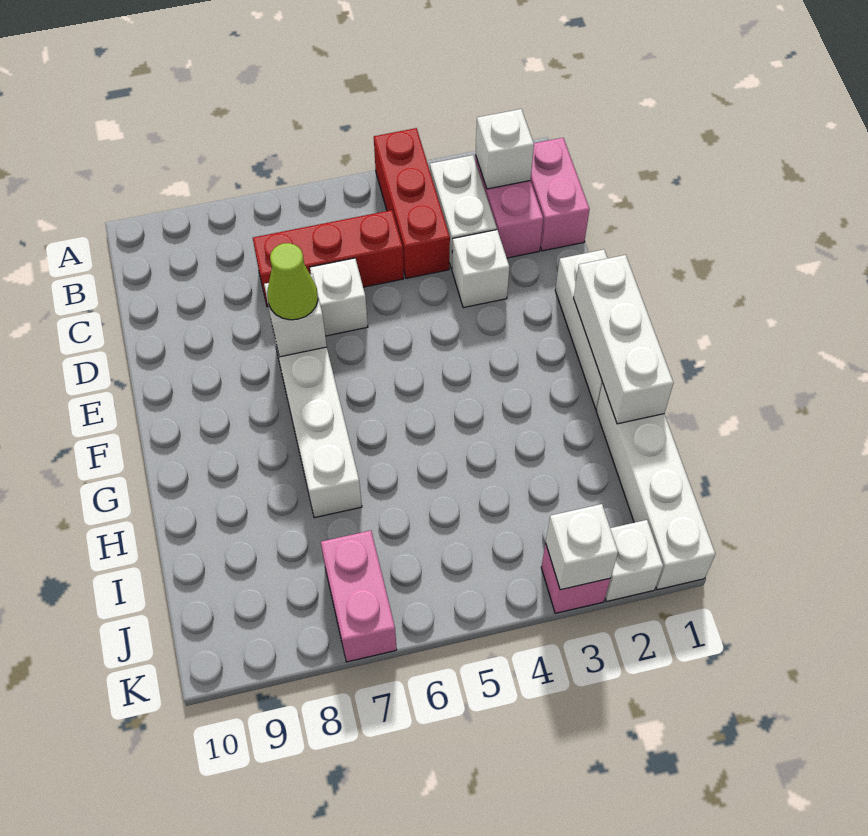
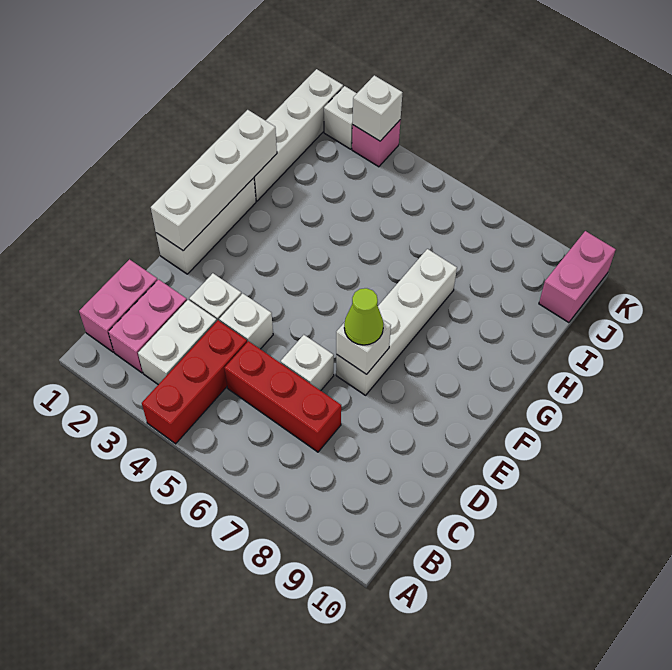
white 1x1 brick [475,109,534,189] -> white 1x1 brick moved to [219,293,273,349]
white 1x3 brick [574,255,673,424] -> white 1x4 brick [151,110,277,251]
pink 1x2 brick [321,530,397,662] -> pink 1x2 brick moved to [539,231,616,323]

